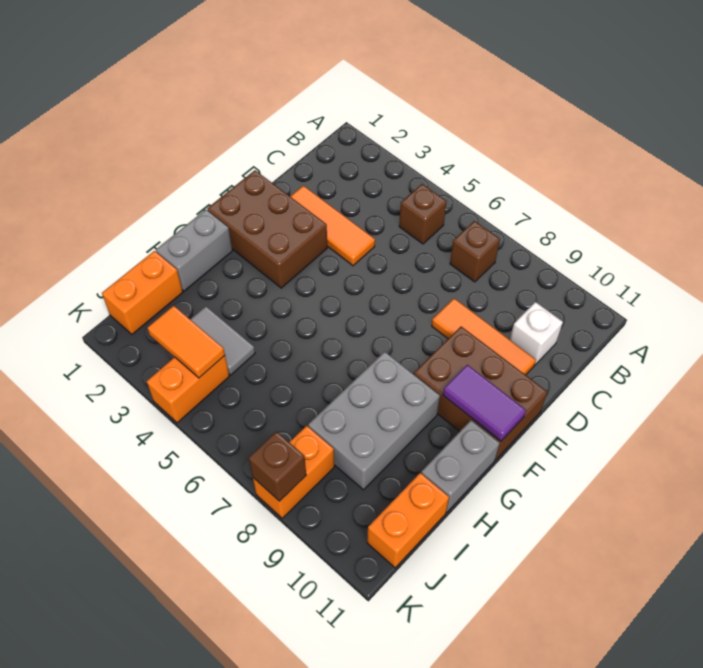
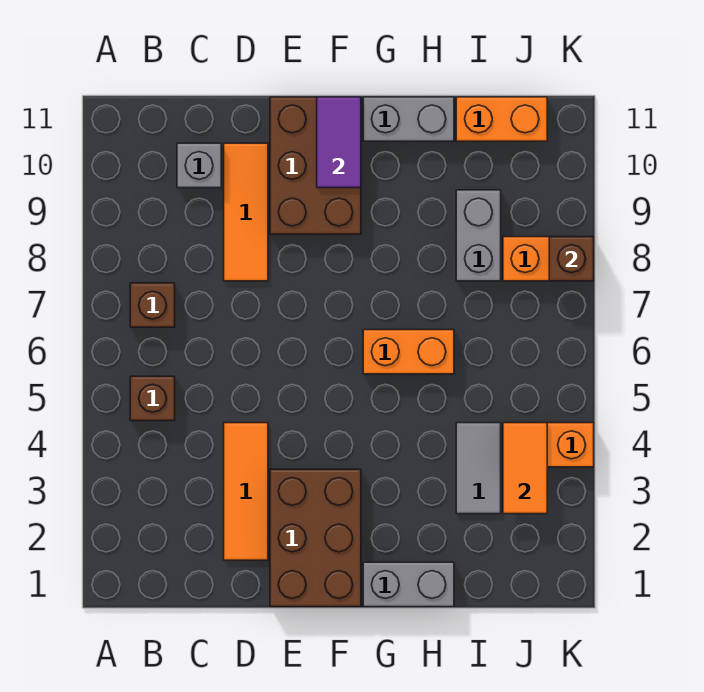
white 1x1 brick [510,302,563,365] -> grey 1x1 brick [177,143,221,188]
grey 2x3 brick [308,351,440,490] -> grey 1x2 brick [456,190,501,281]
orange 1x2 brick [102,251,183,334] -> orange 1x2 brick moved to [363,330,454,374]

